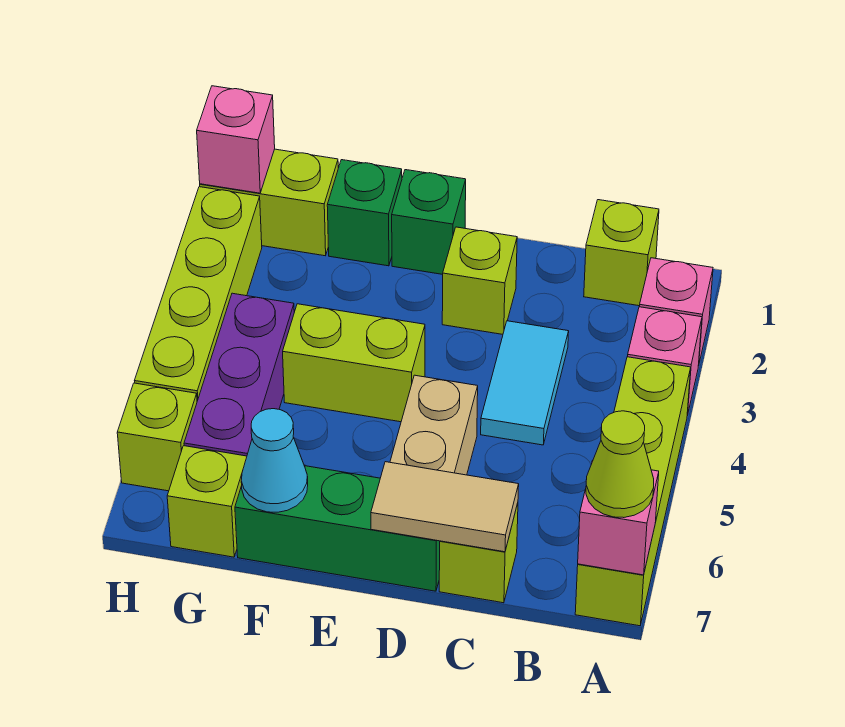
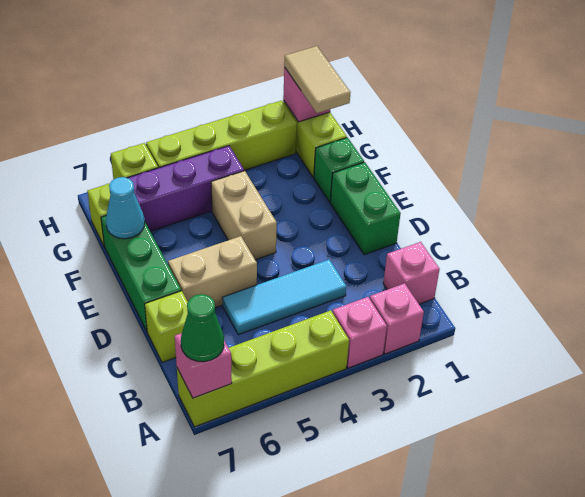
lime 1x1 cone [586,411,654,518] -> green 1x1 cone [181,294,224,362]
lime 1x1 brick [584,200,659,306] -> pink 1x1 brick [383,242,440,304]
cyan 1x2 tile [481,321,569,445] -> cyan 1x3 tile [222,260,346,335]
tan 1x2 tile [371,462,519,552] -> tan 1x2 tile moved to [284,46,351,113]
lime 1x1 brick [442,227,517,334] -> none
green 1x1 brick [392,170,466,274] -> green 1x2 brick [330,162,401,255]
lime 1x2 brick [283,304,425,422] -> tan 1x2 brick [211,171,277,260]

